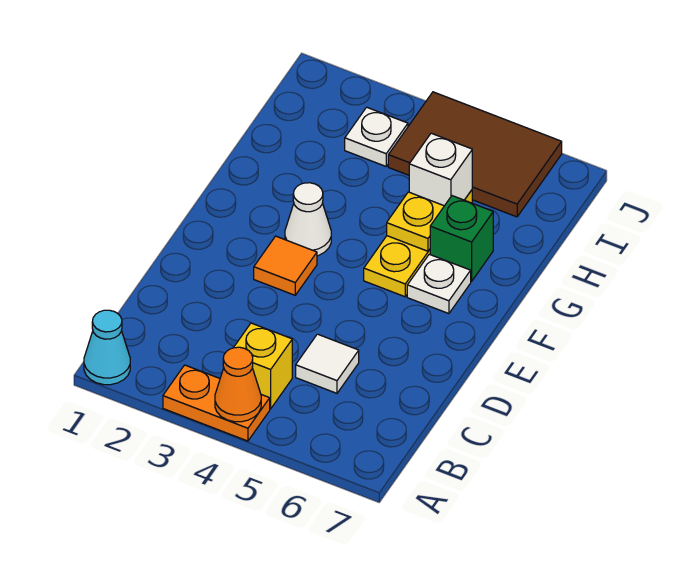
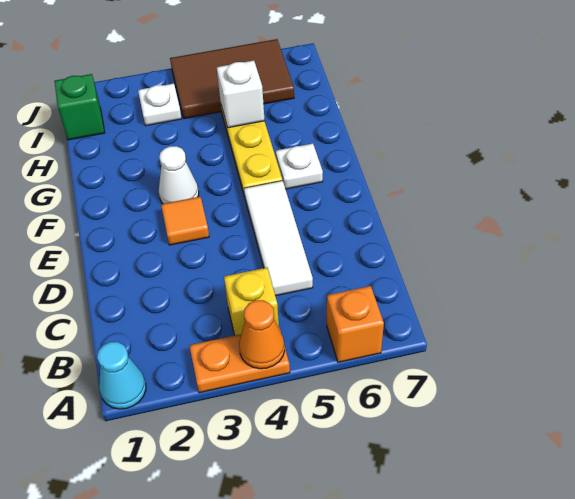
none -> orange 1x1 brick [327,286,384,362]
white 1x1 tile [296,334,359,393] -> white 1x3 tile [244,181,313,296]
yellow 1x1 plate [387,192,444,251] -> none
green 1x1 brick [430,196,493,281] -> green 1x1 brick moved to [55,74,105,140]

